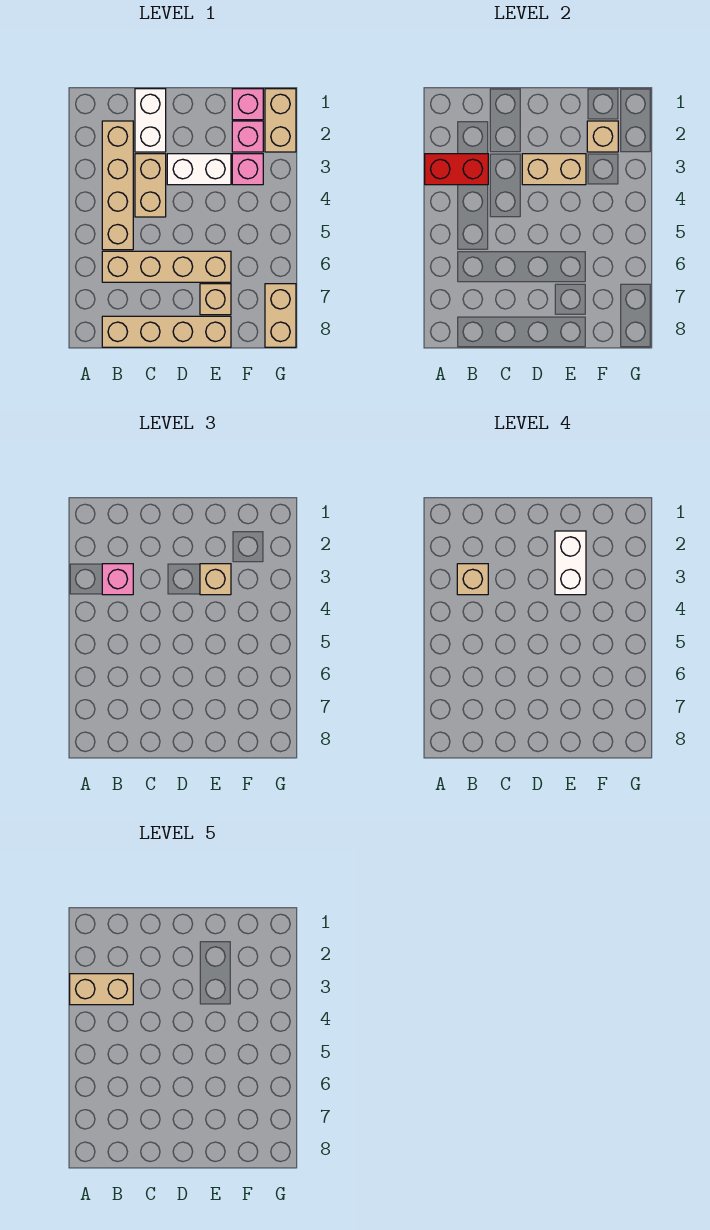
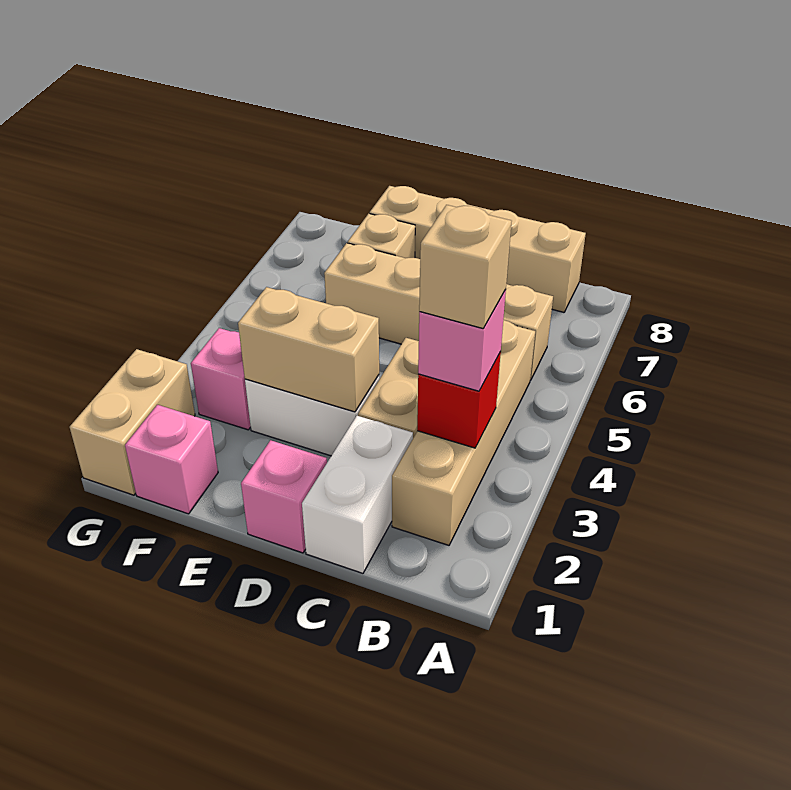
red 1x2 brick [425,154,488,185] -> red 1x1 brick [417,352,501,448]
tan 1x2 brick [70,974,133,1005] -> none
white 1x2 brick [555,531,586,595] -> none
tan 1x1 brick [200,564,231,595] -> none
pink 1x1 brick [232,121,263,152] -> pink 1x1 brick moved to [241,440,327,553]
tan 1x1 brick [587,121,618,152] -> none
tan 1x2 brick [265,284,296,347] -> none

